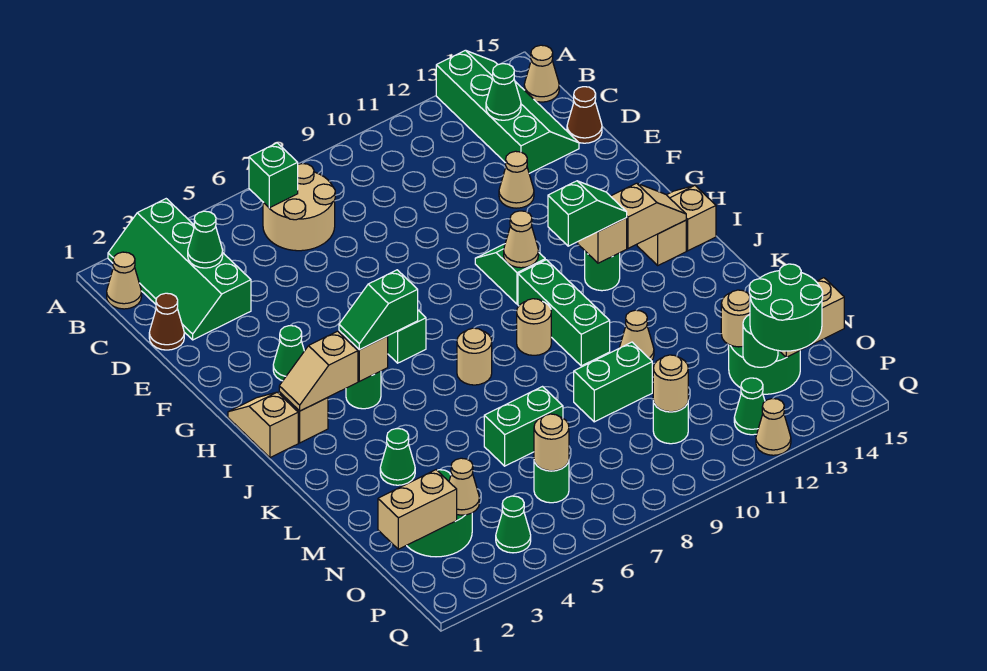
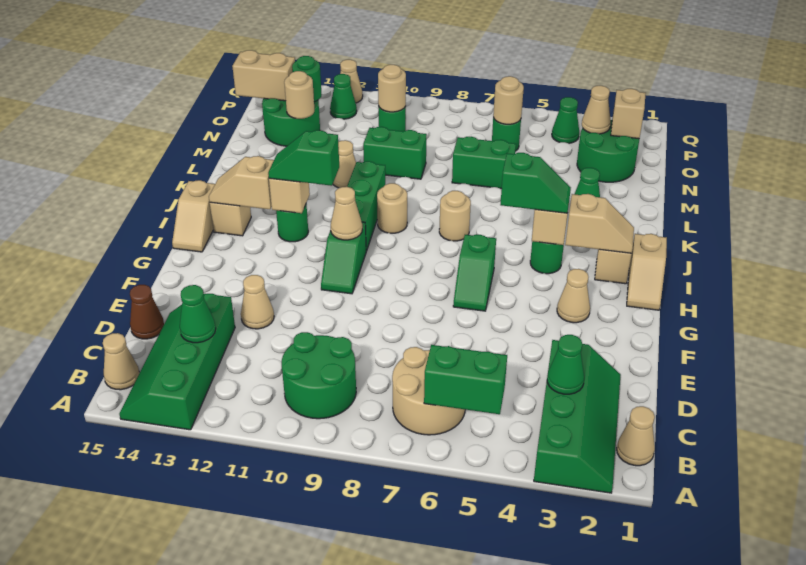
green 1x1 brick [249,143,298,208] -> green 1x2 brick [424,345,507,414]
brown 1x1 cone [149,293,184,350] -> none
green 1x1 cone [273,326,304,381] -> tan 1x1 cone [557,269,590,323]
tan 1x2 brick [378,470,457,549] -> tan 1x1 brick [611,89,646,139]
green 2x2 round brick [749,264,823,351] -> green 2x2 round brick moved to [282,332,356,419]

